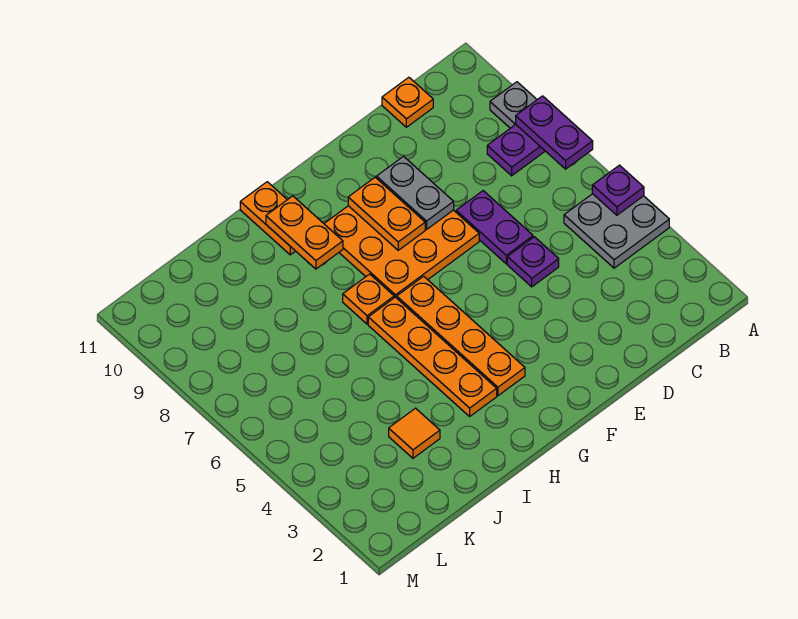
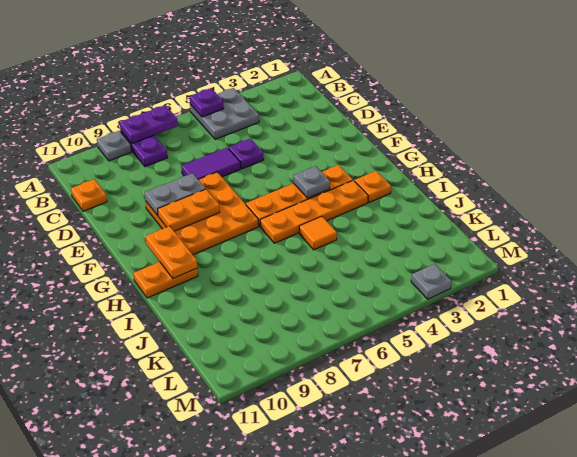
purple 1x2 plate [456,191,533,264] -> purple 1x2 tile [181,148,240,179]
none -> grey 1x1 plate [294,166,330,198]
orange 1x1 plate [343,274,394,324] -> orange 1x1 plate moved to [355,171,391,202]
orange 1x2 plate [266,196,343,269] -> orange 1x2 plate turned to [145,226,197,278]
orange 1x1 tile [389,408,440,458] -> orange 1x1 tile moved to [299,216,337,250]
none -> grey 1x1 plate [411,264,451,299]

